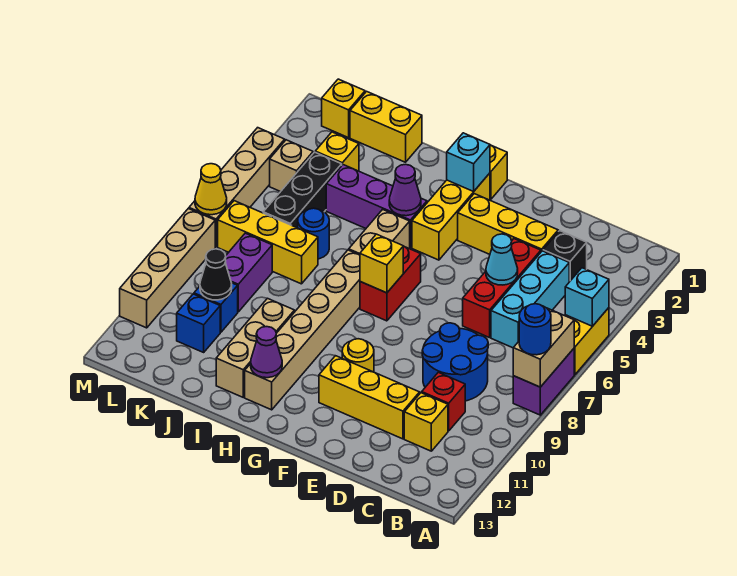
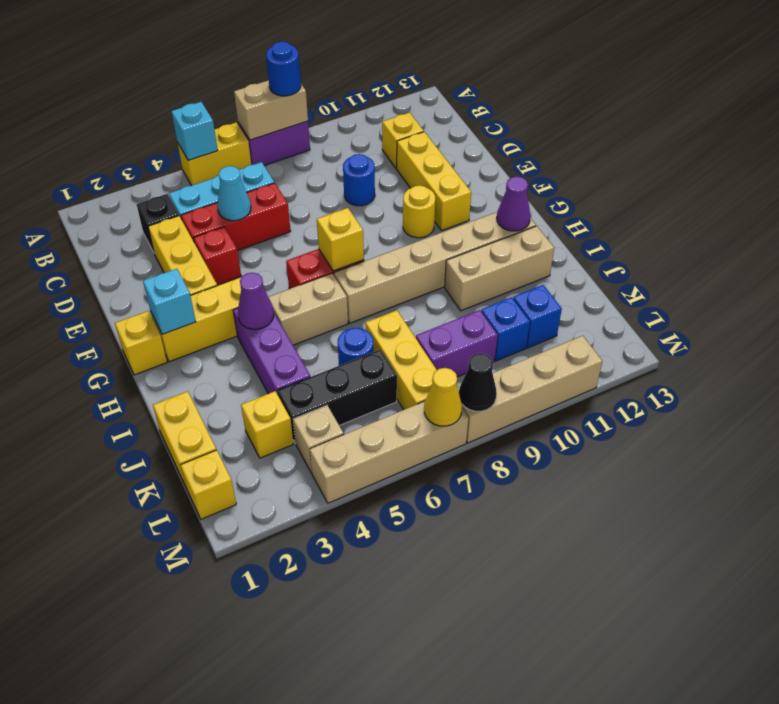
blue 2x2 round brick [422,323,488,401] -> blue 1x1 round brick [343,154,375,206]
red 1x1 brick [422,372,465,431] -> red 1x1 brick moved to [194,227,241,285]
black 1x1 cone [200,249,232,300] -> black 1x1 cone moved to [459,353,497,411]

